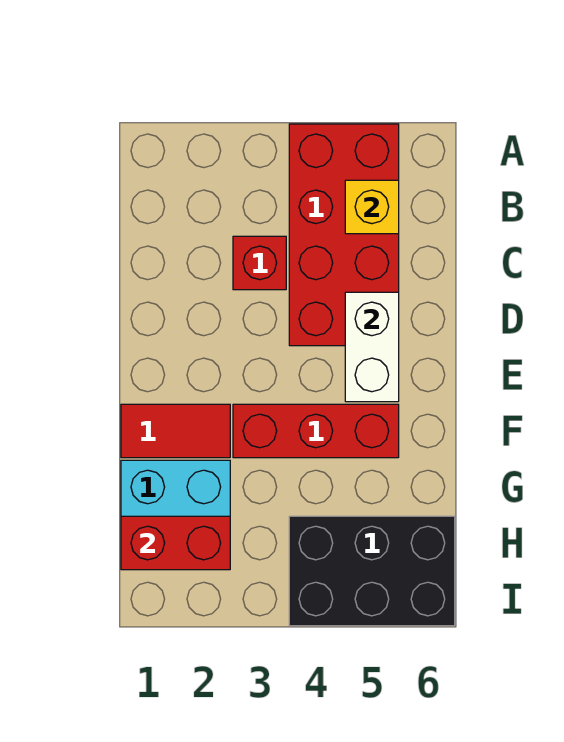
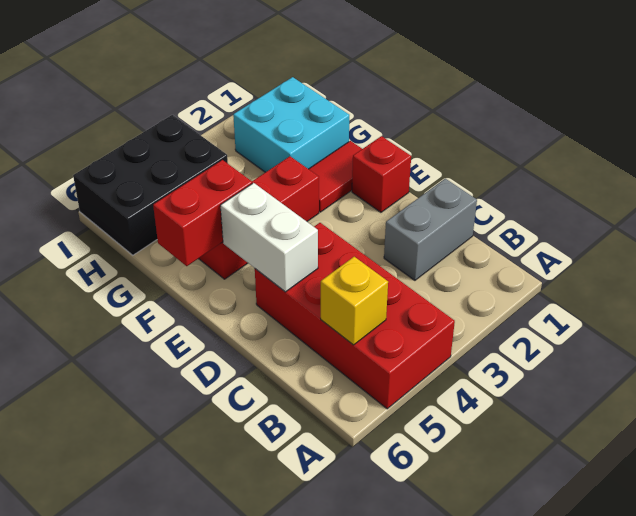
none -> grey 1x2 brick [384,179,477,280]
red 1x1 brick [233,236,286,290] -> red 1x1 brick moved to [352,136,411,212]
red 1x2 brick [121,516,230,570] -> red 1x2 brick moved to [153,160,252,266]

